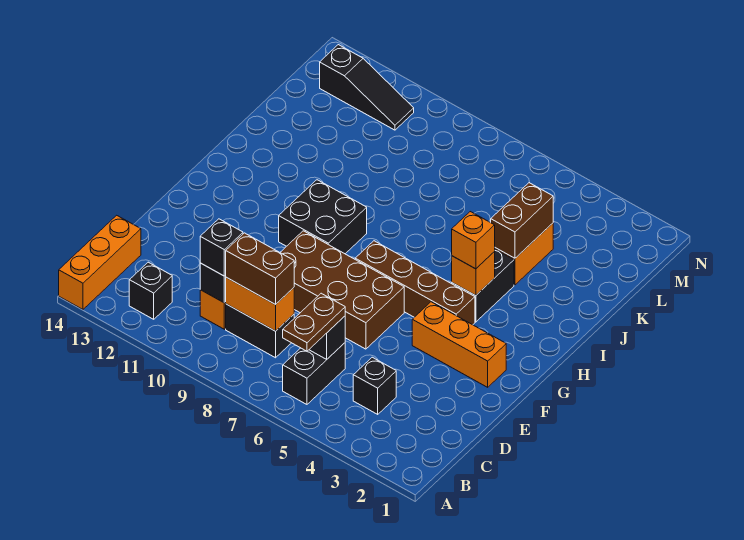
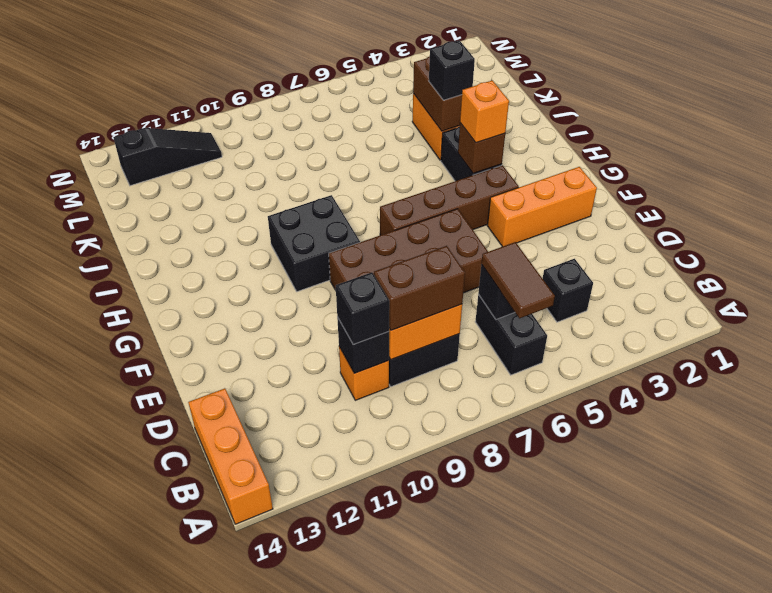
brown 1x2 plate [283,293,345,351] -> brown 1x2 tile [482,242,555,318]
black 1x1 brick [129,262,172,319] -> black 1x1 brick moved to [429,40,475,100]
orange 1x1 brick [452,252,495,295] -> brown 1x1 brick [458,123,505,174]

